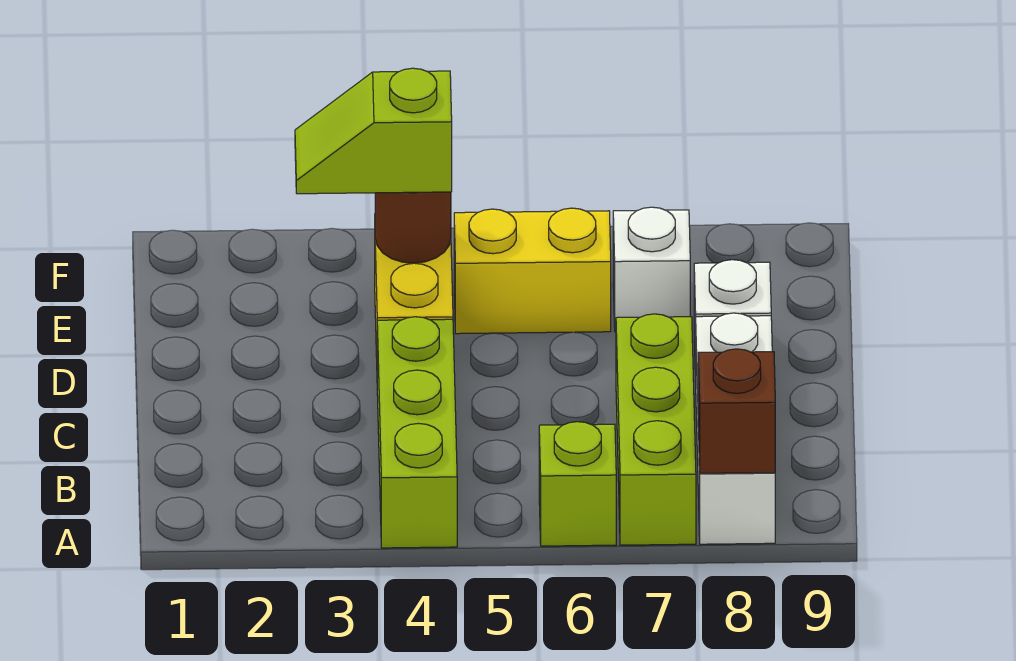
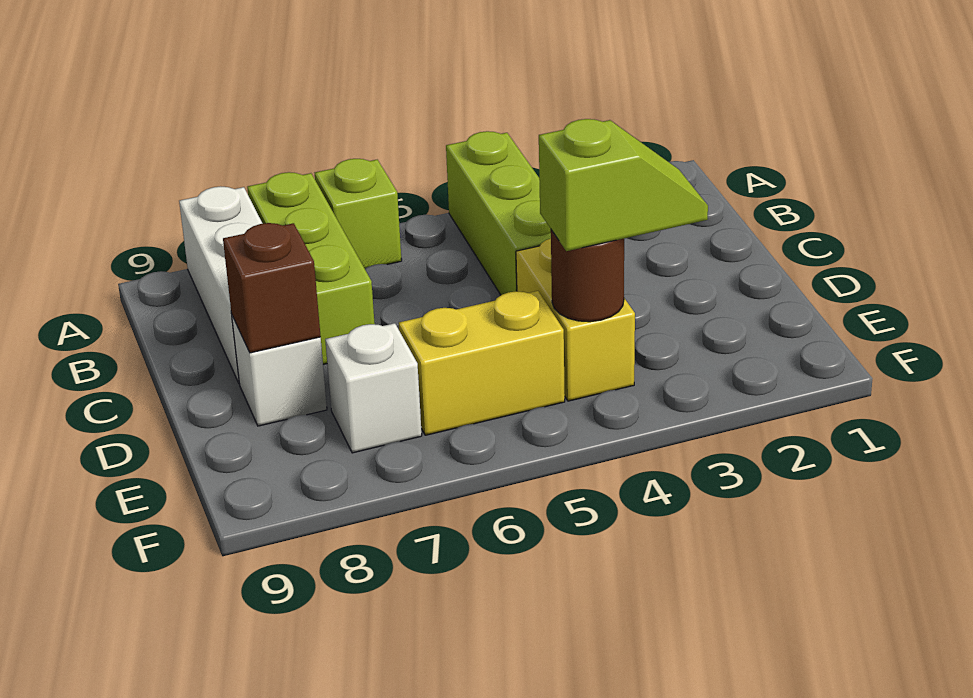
brown 1x1 brick [698,349,775,473] -> brown 1x1 brick moved to [223,223,321,353]

